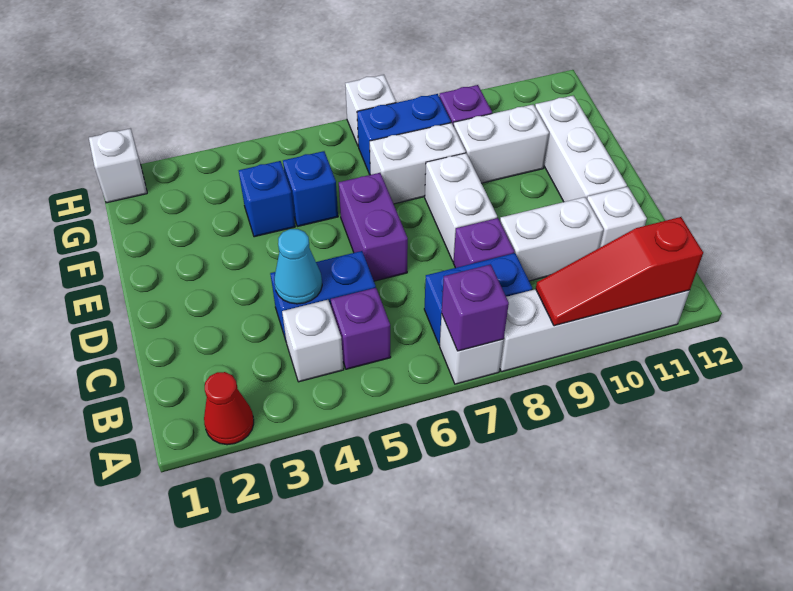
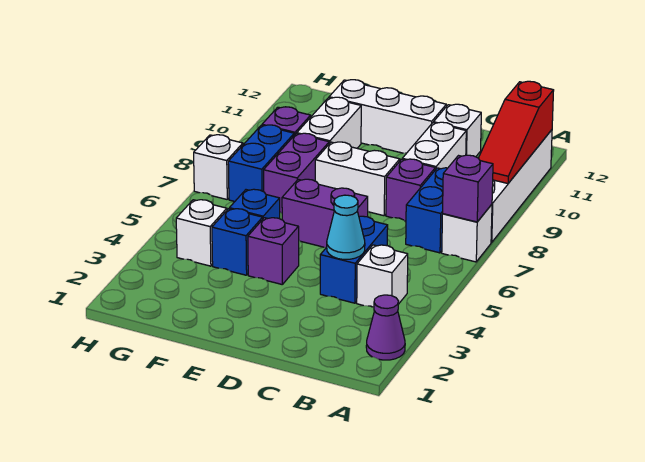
red 1x1 cone [204,372,254,445] -> purple 1x1 cone [366,295,405,360]
purple 1x1 brick [331,288,391,369] -> purple 1x1 brick moved to [248,218,299,284]
white 1x2 brick [370,123,466,204] -> purple 1x2 brick [264,133,329,213]
white 1x1 brick [89,129,147,203] -> white 1x1 brick moved to [176,200,227,266]

